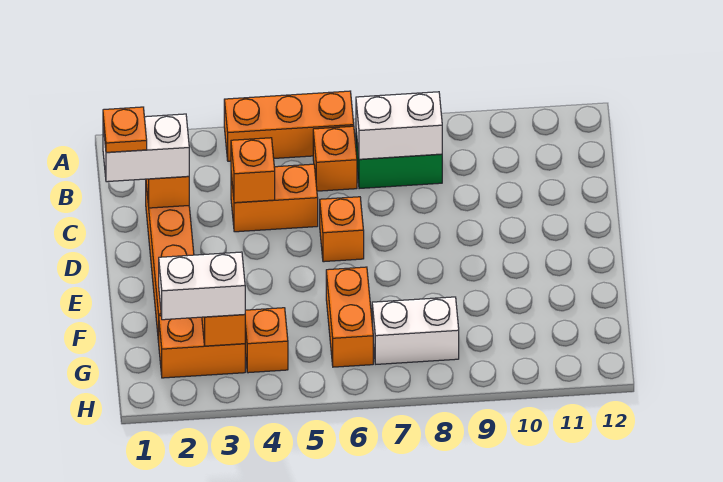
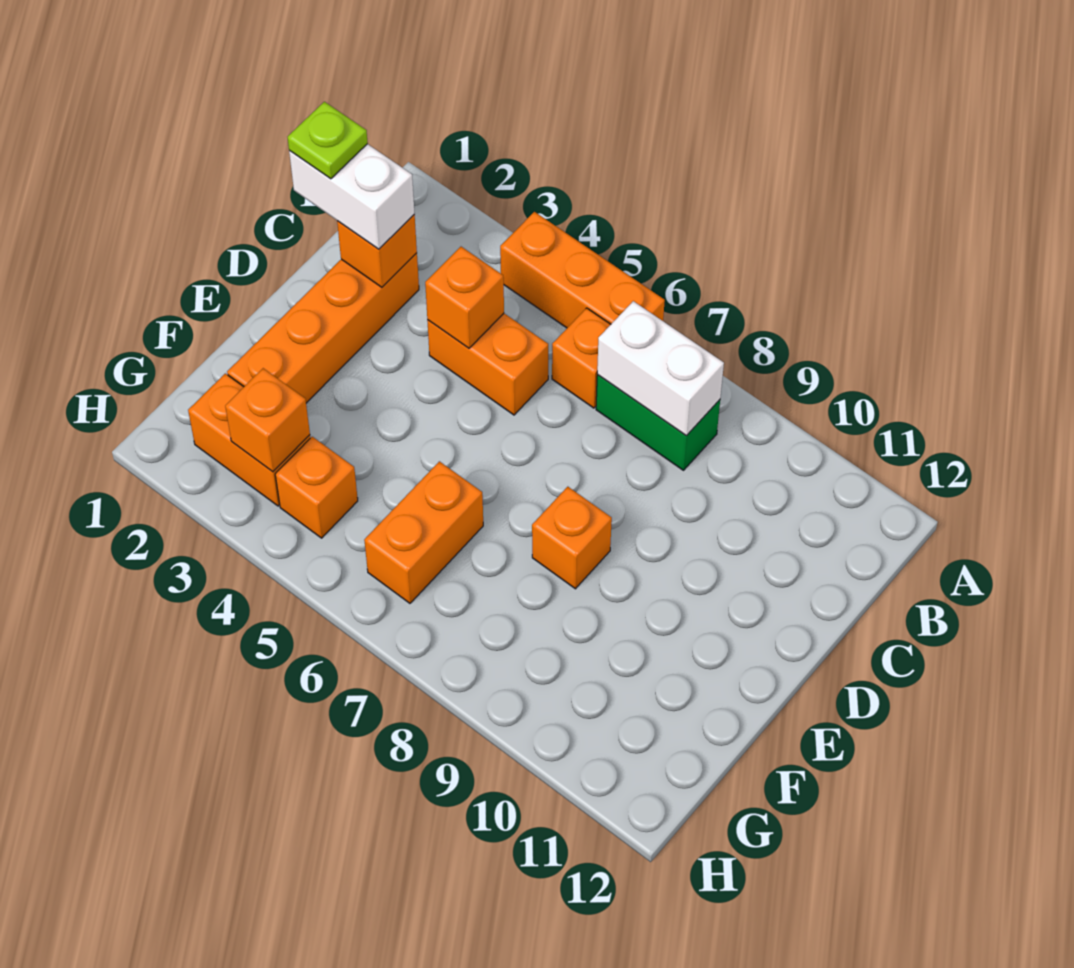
orange 1x1 plate [103,107,147,152] -> lime 1x1 plate [288,102,368,179]
orange 1x1 brick [320,197,364,262] -> orange 1x1 brick moved to [532,487,612,589]
white 1x2 brick [159,252,245,320] -> none
white 1x2 brick [372,297,459,364] -> none

